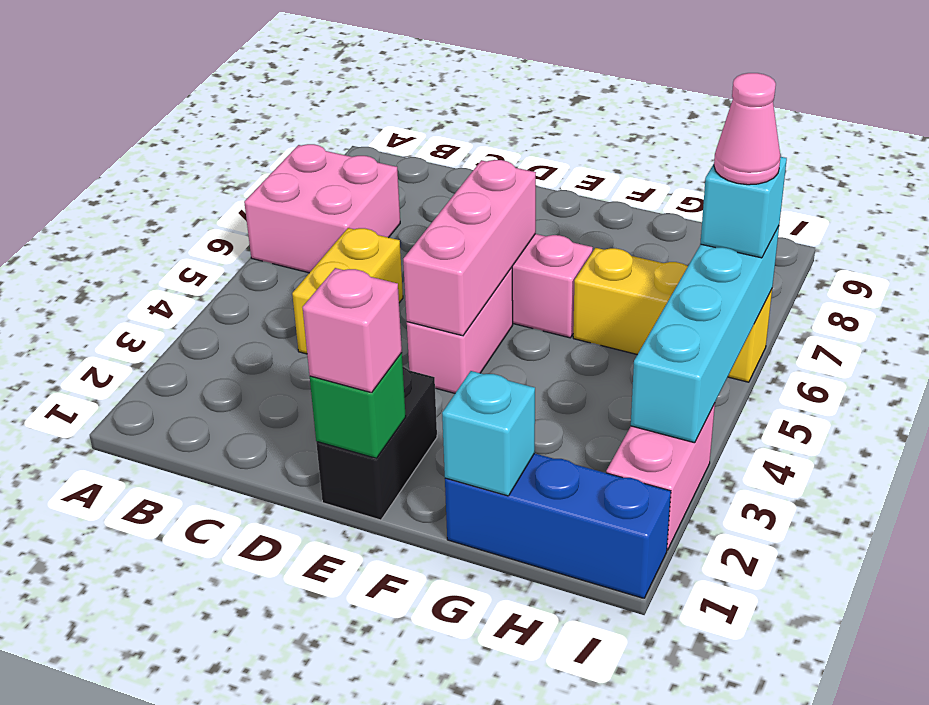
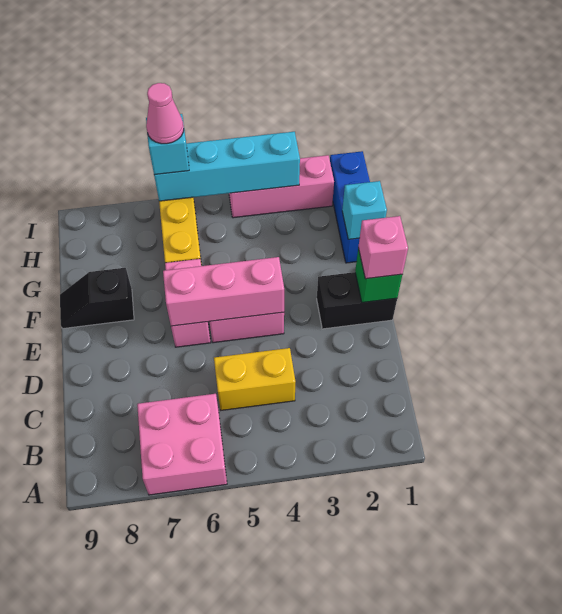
none -> black 1x2 slope [60,268,134,329]
pink 1x2 brick [606,404,715,550] -> pink 1x3 brick [229,155,334,218]

